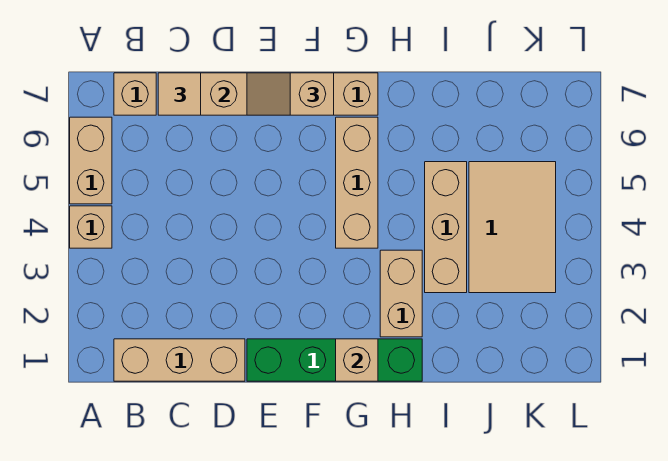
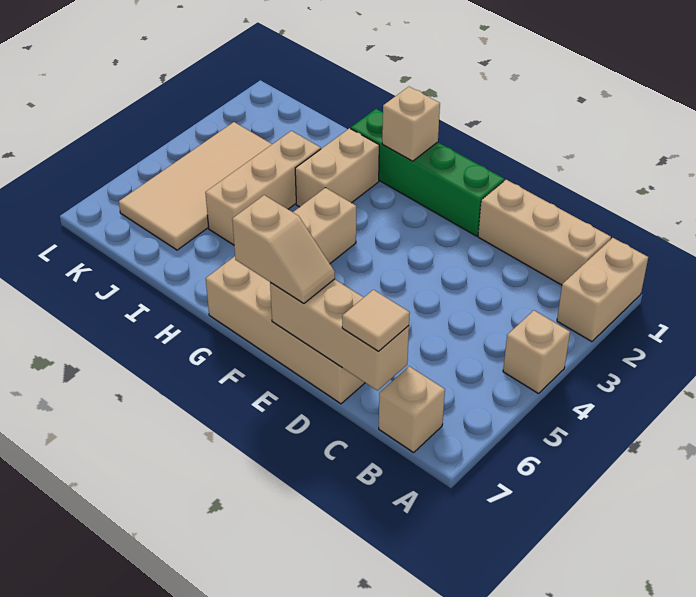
tan 1x2 brick [70,117,112,204] -> tan 1x2 brick moved to [557,238,648,342]
tan 2x3 tile [469,162,556,293] -> tan 2x4 tile [119,122,272,250]

